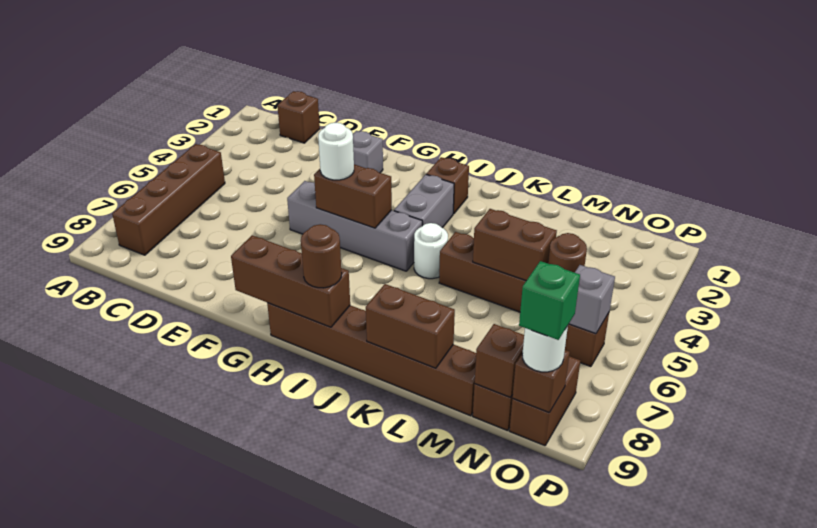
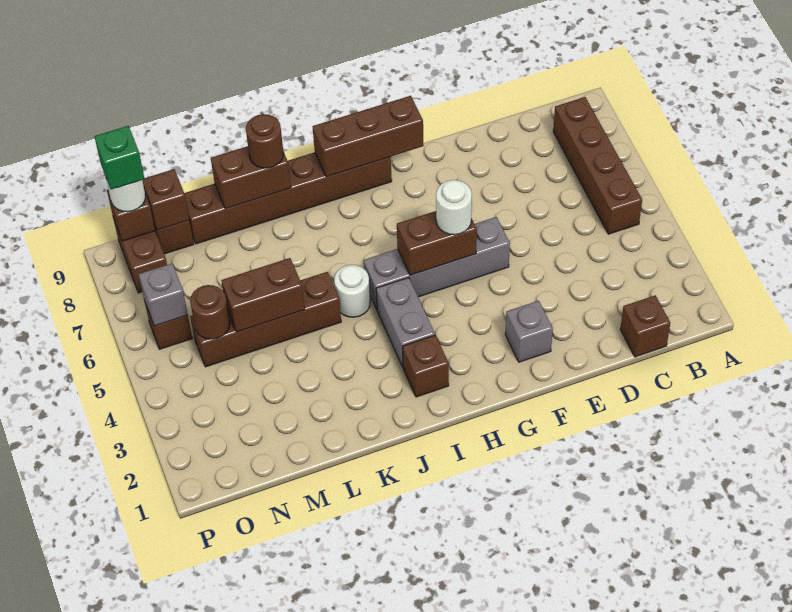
brown 1x1 round brick [301,224,342,288] -> brown 1x1 round brick moved to [246,114,284,168]

